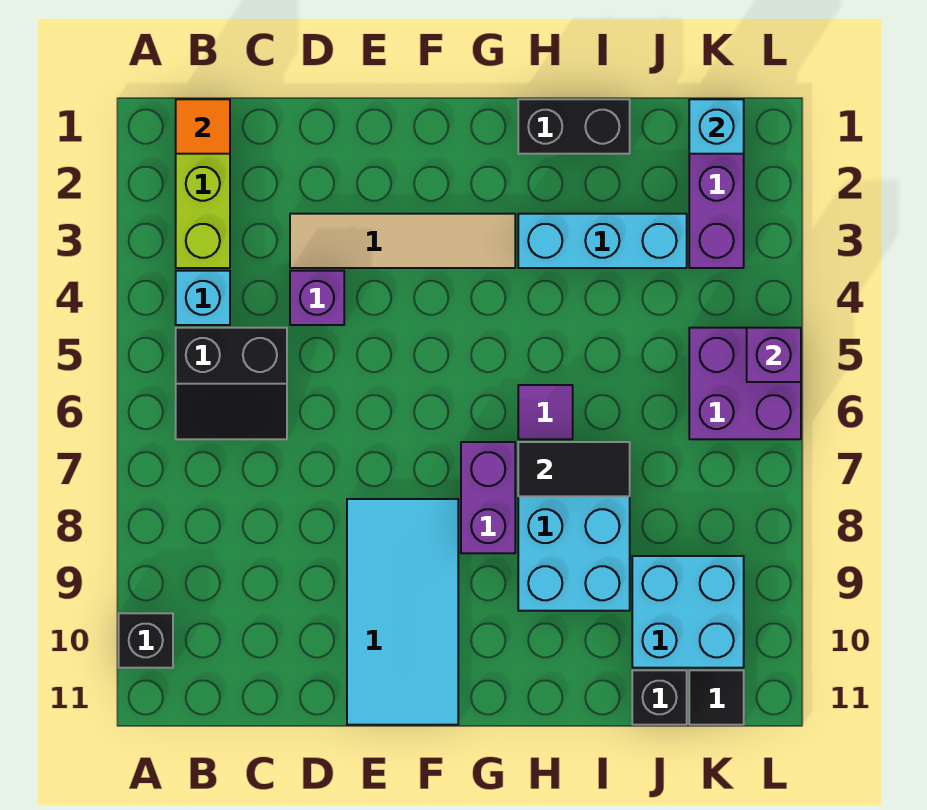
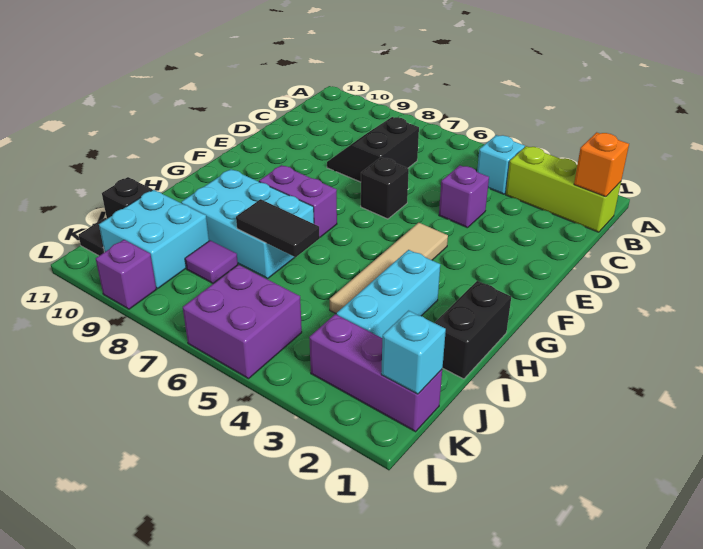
black 1x1 brick [119,613,173,668] -> black 1x1 brick moved to [361,158,409,219]
orange 1x1 tile [176,99,230,154] -> orange 1x1 brick [574,132,629,197]
black 2x2 slope [176,328,287,439] -> black 2x2 slope moved to [327,117,419,182]
tan 1x4 tile [290,214,515,268] -> tan 1x4 tile moved to [330,223,448,313]
cyan 2x4 tile [347,499,458,725] -> none
purple 1x1 tile [518,385,573,439] -> purple 1x1 tile moved to [185,240,238,284]
black 1x2 tile [518,442,630,496] -> black 1x2 tile turned to [236,199,320,257]
purple 1x1 brick [747,328,801,382] -> purple 1x1 brick moved to [96,240,156,309]

